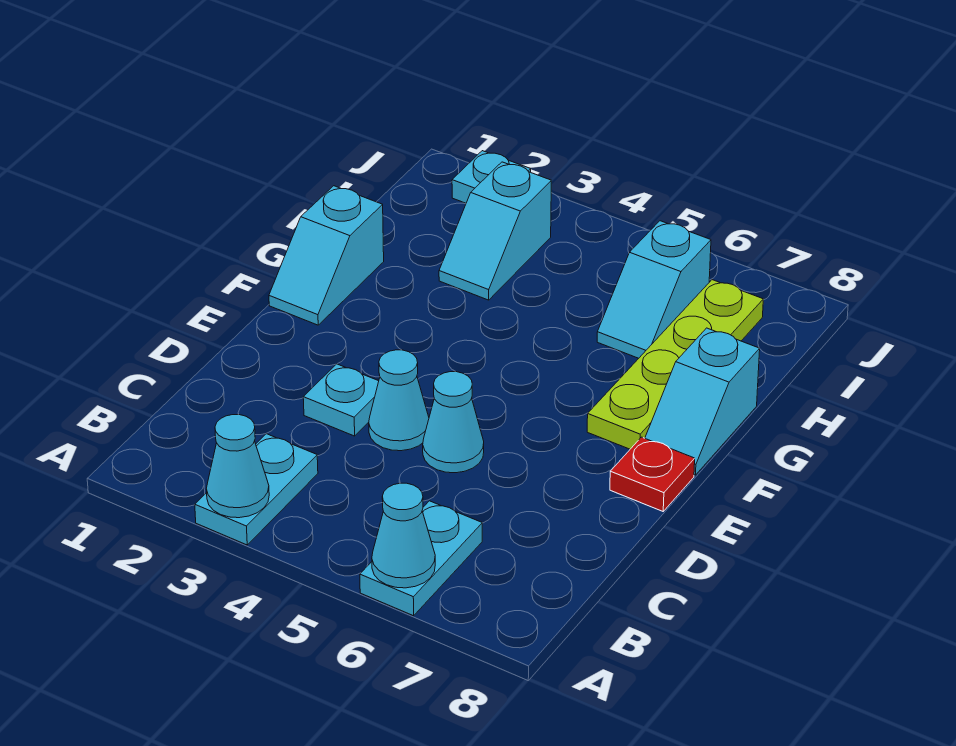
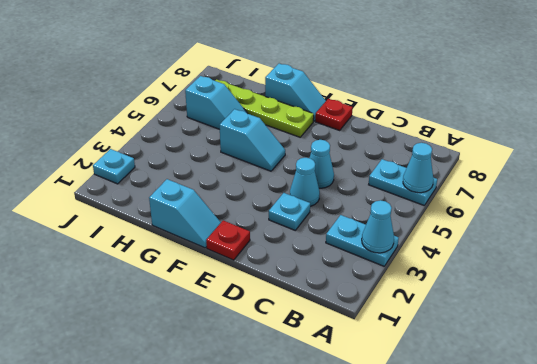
none -> red 1x1 plate [206,220,250,260]
cyan 1x2 slope [439,162,551,300] -> cyan 1x2 slope moved to [220,109,285,171]

